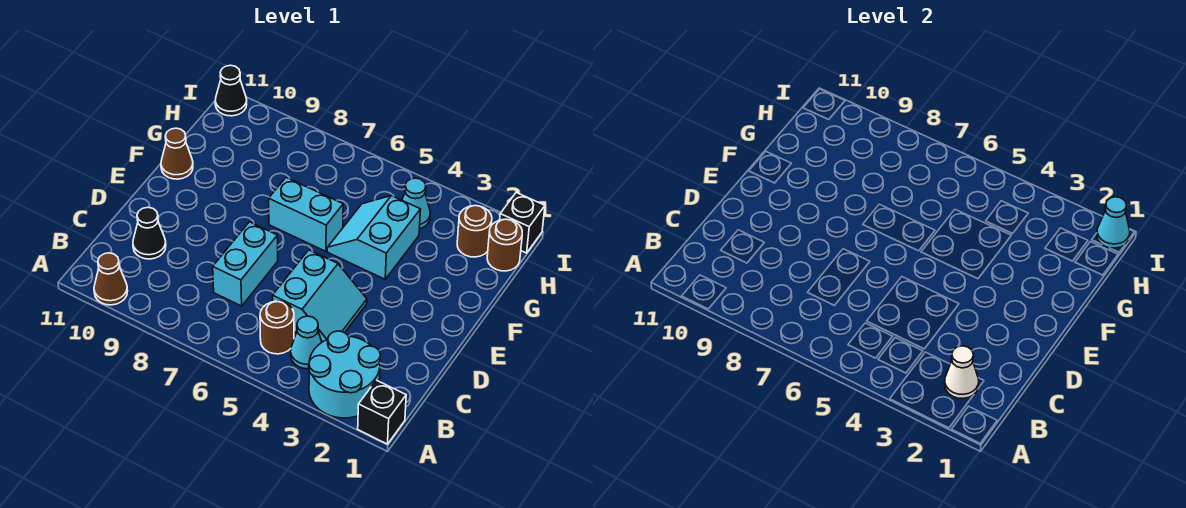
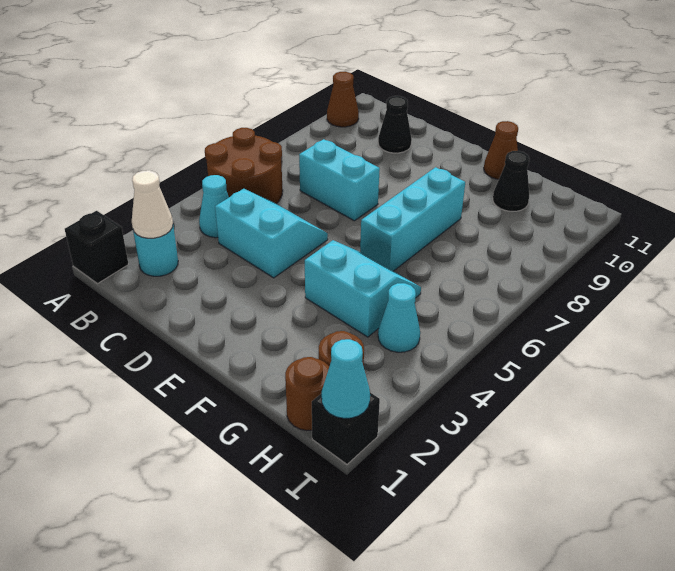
cyan 2x2 round brick [309,331,381,418] -> cyan 1x1 round brick [133,227,178,276]
brown 1x1 round brick [260,301,294,354] -> brown 2x2 round brick [205,128,283,204]
cyan 2x2 slope [273,250,367,342] -> cyan 2x2 slope turned to [215,189,328,278]
cyan 1x2 brick [269,178,343,251] -> cyan 1x3 brick [360,167,465,271]
black 1x1 cone [215,65,247,116] -> black 1x1 cone moved to [493,151,529,211]

